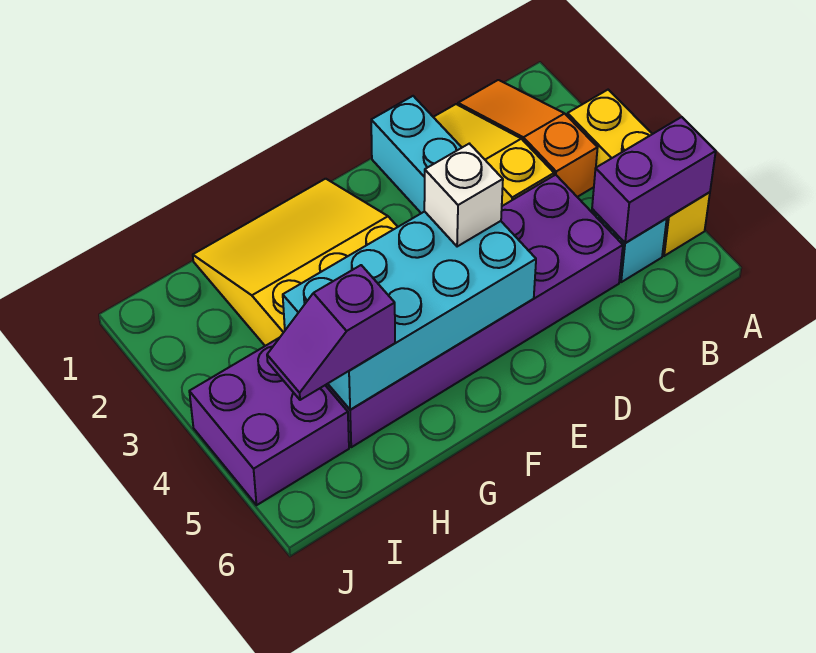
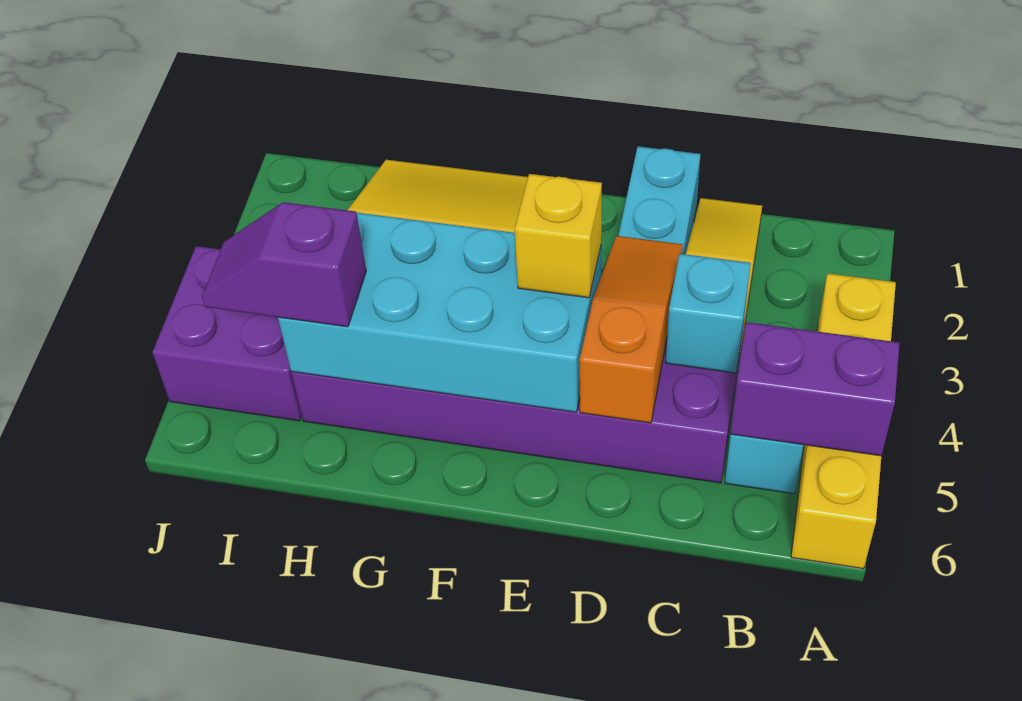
yellow 1x3 brick [567,90,710,256] -> yellow 1x4 brick [791,273,896,569]
orange 1x3 slope [458,80,598,197] -> orange 1x3 slope moved to [580,236,683,423]
none -> cyan 1x1 brick [666,254,751,373]
white 1x1 brick [424,144,503,247] -> yellow 1x1 brick [515,174,602,298]

